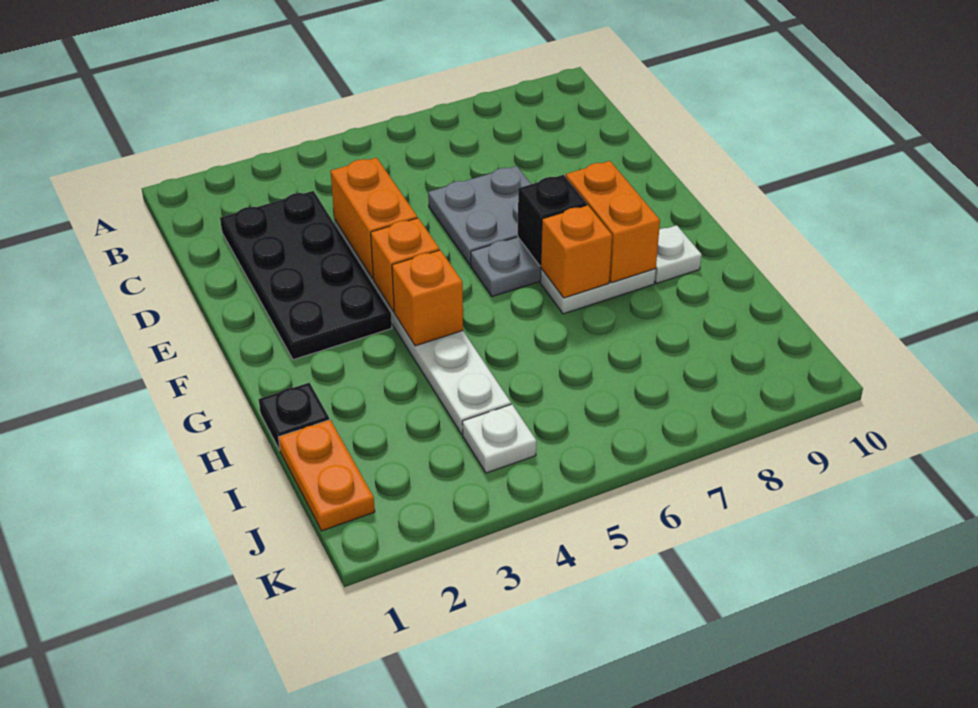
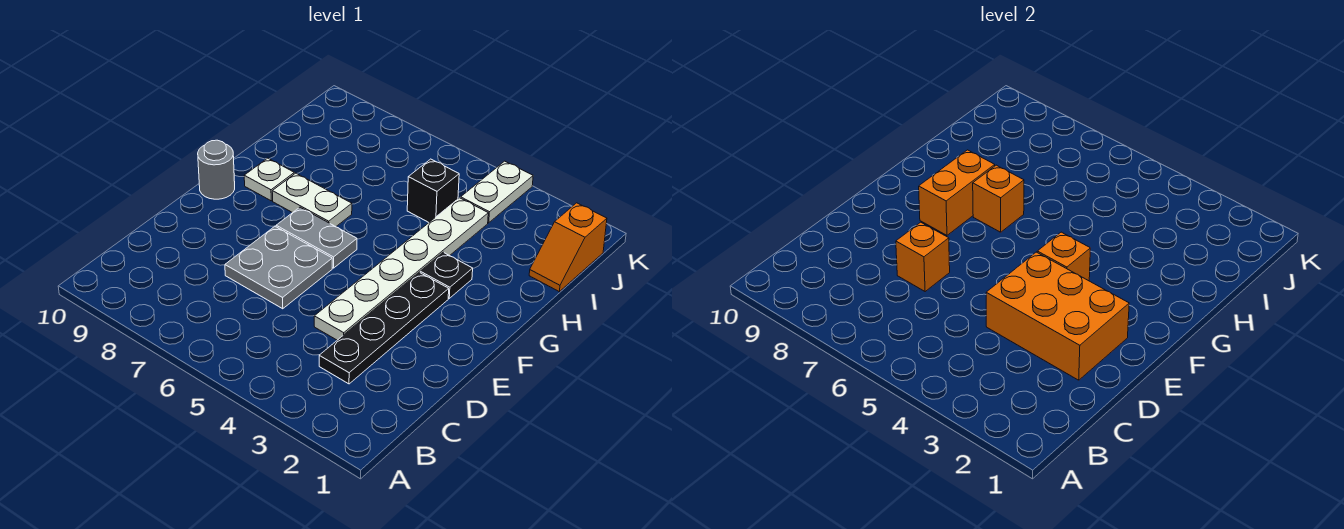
black 2x4 plate [220,191,392,360] -> black 1x4 plate [319,272,449,384]
orange 1x2 brick [331,158,417,279] -> orange 2x3 brick [986,252,1129,380]
black 1x1 brick [518,175,587,266] -> black 1x1 brick moved to [407,159,459,222]
none -> grey 1x1 round brick [198,140,235,199]
orange 1x1 brick [392,250,463,346] -> orange 1x1 brick moved to [896,222,950,291]
black 1x1 plate [259,383,330,450] -> black 1x1 plate moved to [420,252,473,298]
orange 1x2 plate [279,420,375,531] -> orange 1x2 slope [529,203,607,292]
white 1x1 plate [462,404,536,473] -> white 1x2 plate [461,161,533,223]

